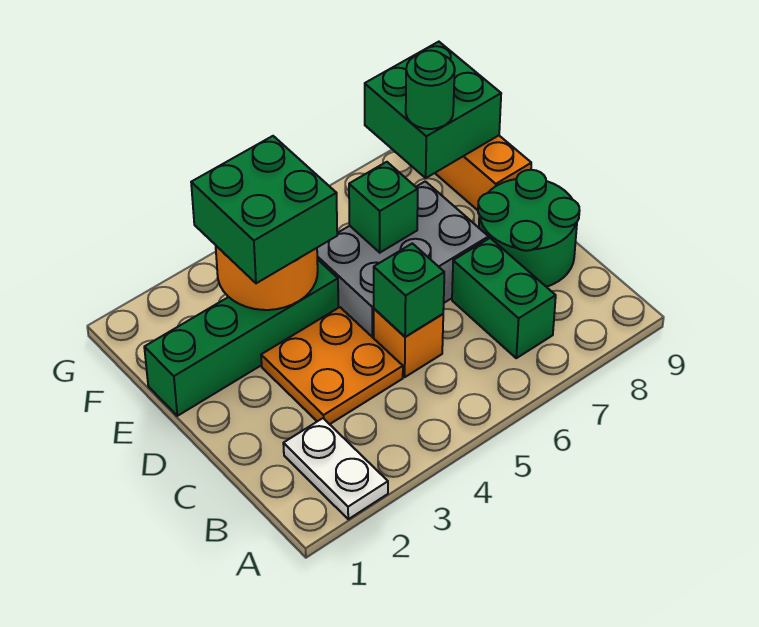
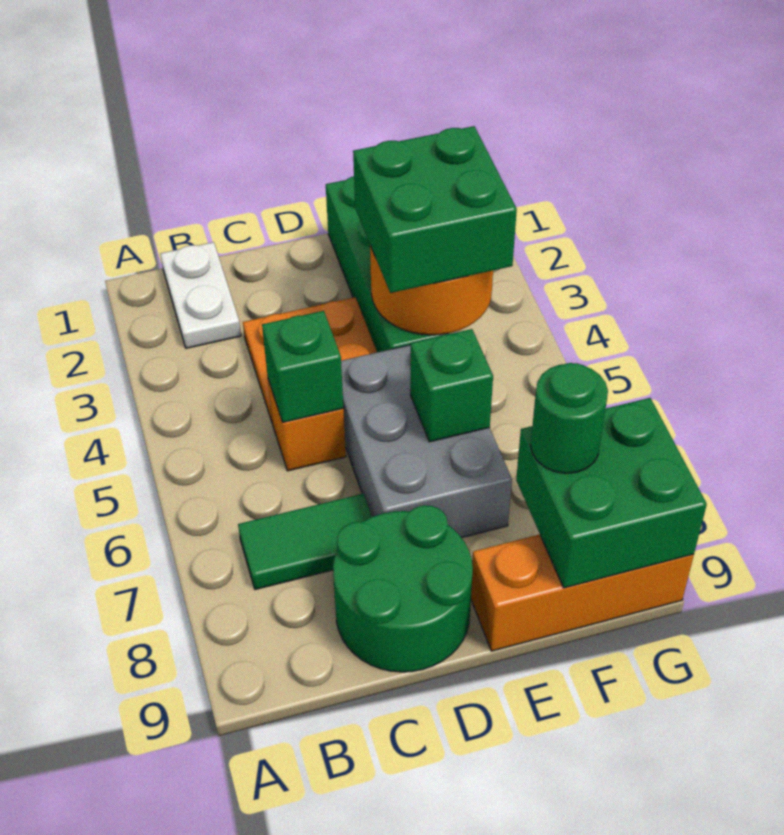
white 1x2 plate [283,418,388,519] -> white 1x2 plate turned to [160,242,241,348]
green 1x2 brick [452,238,556,358] -> green 1x2 tile [238,494,372,590]

